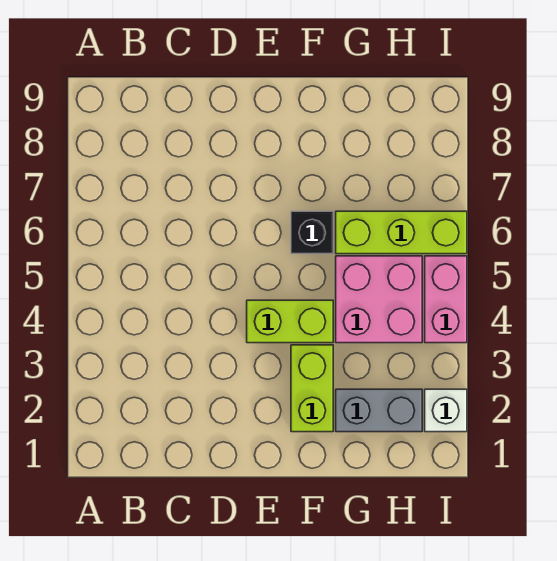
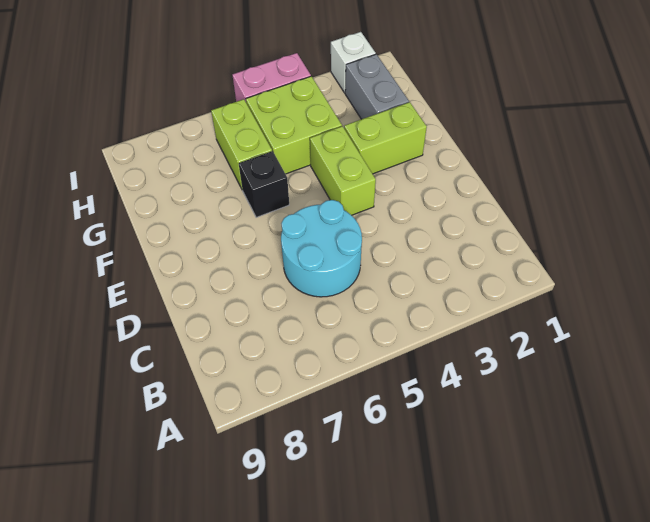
none -> cyan 2x2 round brick [281,200,362,297]
pink 2x2 brick [336,256,422,343] -> lime 2x2 brick [246,76,342,174]
lime 1x3 brick [336,211,467,254] -> lime 1x2 brick [211,99,272,189]

